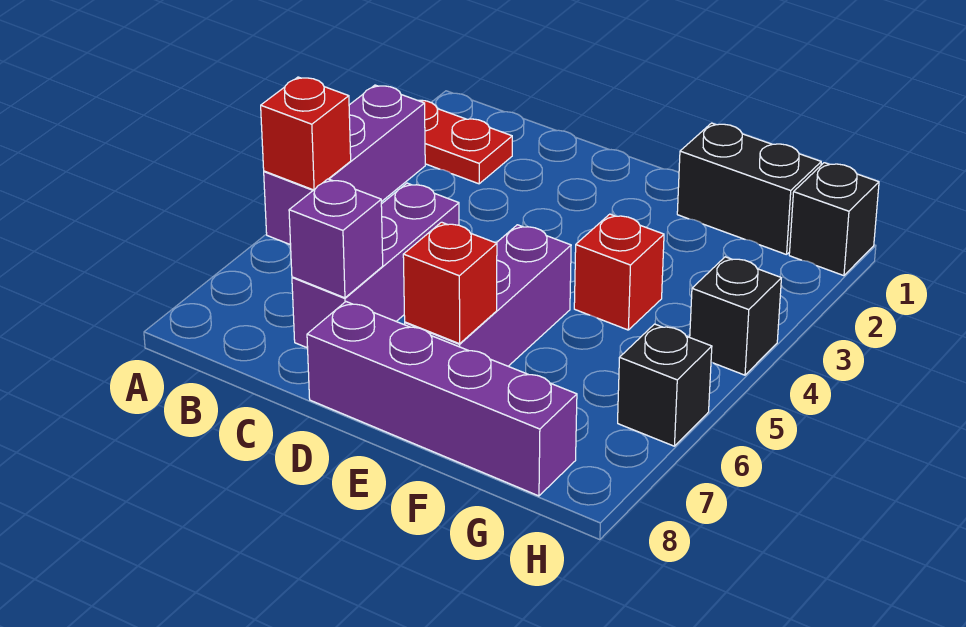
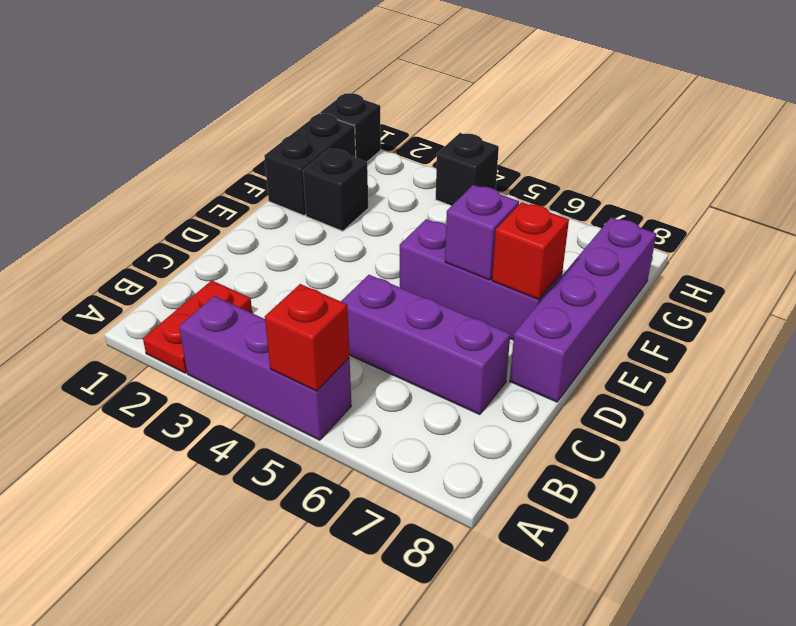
purple 1x1 brick [289,179,383,298] -> purple 1x1 brick moved to [445,185,519,280]
red 1x1 brick [574,214,664,330] -> none
black 1x1 brick [618,324,712,446] -> black 1x1 brick moved to [303,149,368,231]

